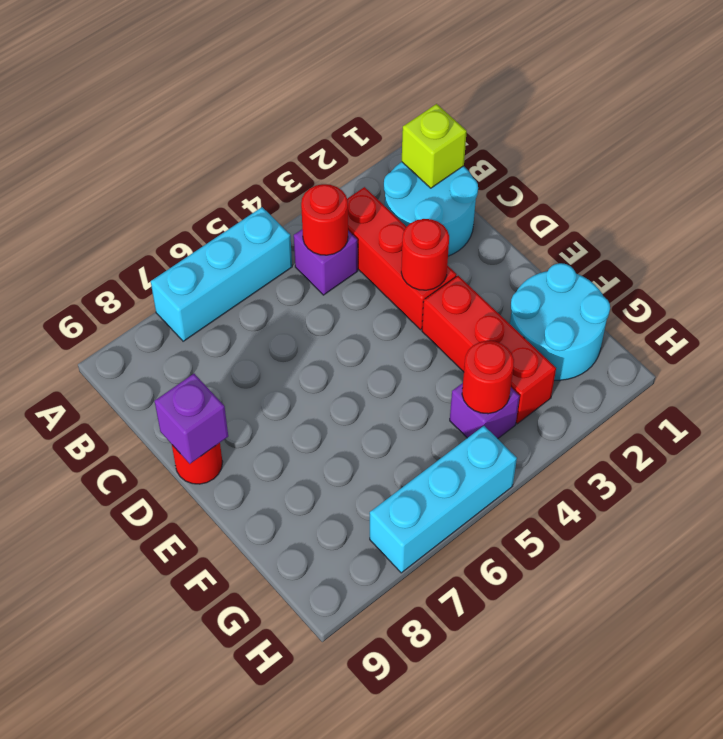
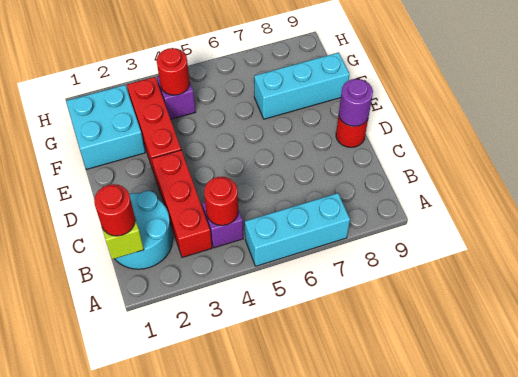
red 1x1 round brick [401,219,449,290] -> red 1x1 round brick moved to [94,184,135,236]
purple 1x1 brick [155,374,228,464] -> purple 1x1 round brick [339,79,373,126]
cyan 2x2 round brick [510,263,610,380] -> cyan 2x2 brick [66,85,145,169]
cyan 1x3 brick [370,426,517,573] -> cyan 1x3 brick moved to [254,52,350,119]

